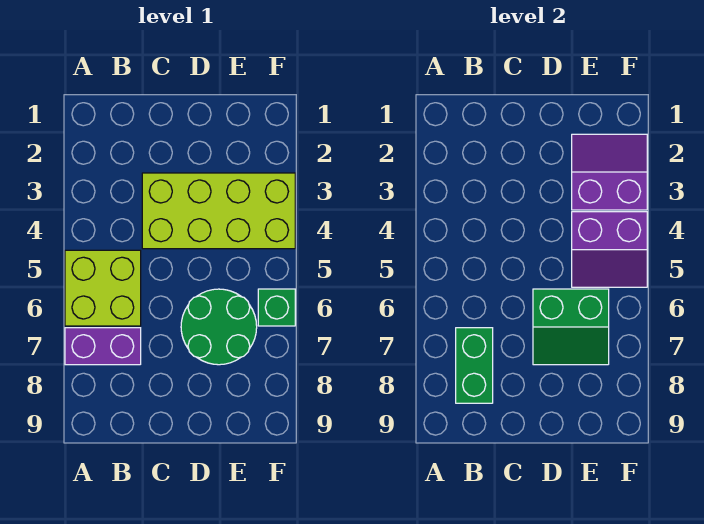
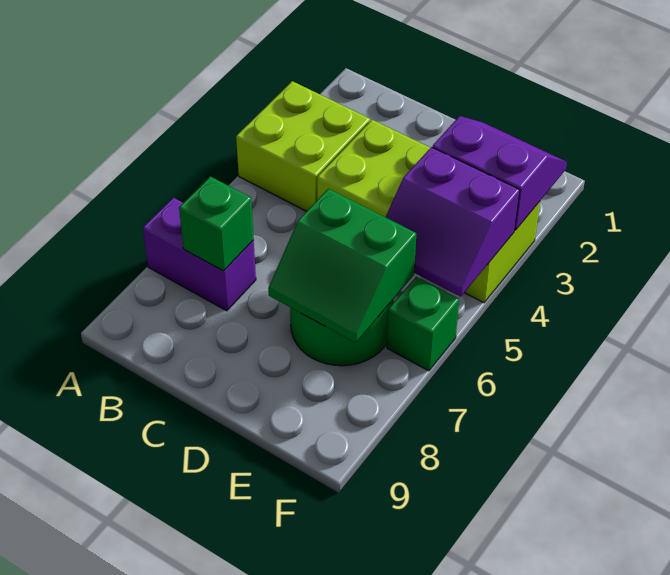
lime 2x2 brick [65,250,141,326] -> lime 2x2 brick moved to [236,81,370,211]
green 1x2 brick [456,328,493,403] -> green 1x1 brick [179,176,254,271]

